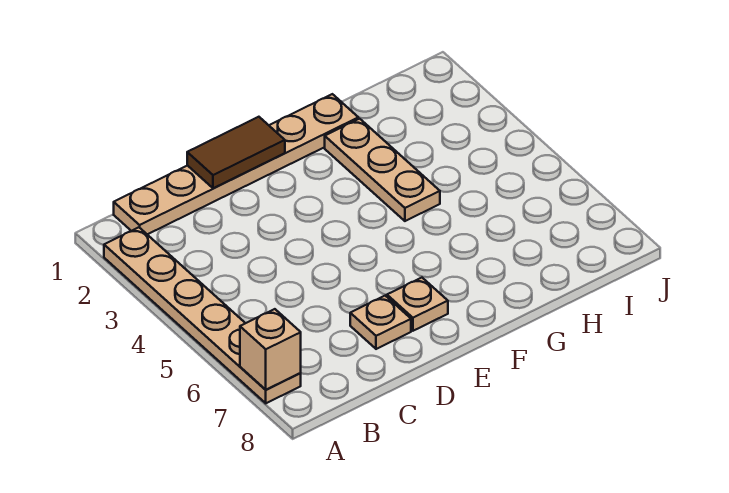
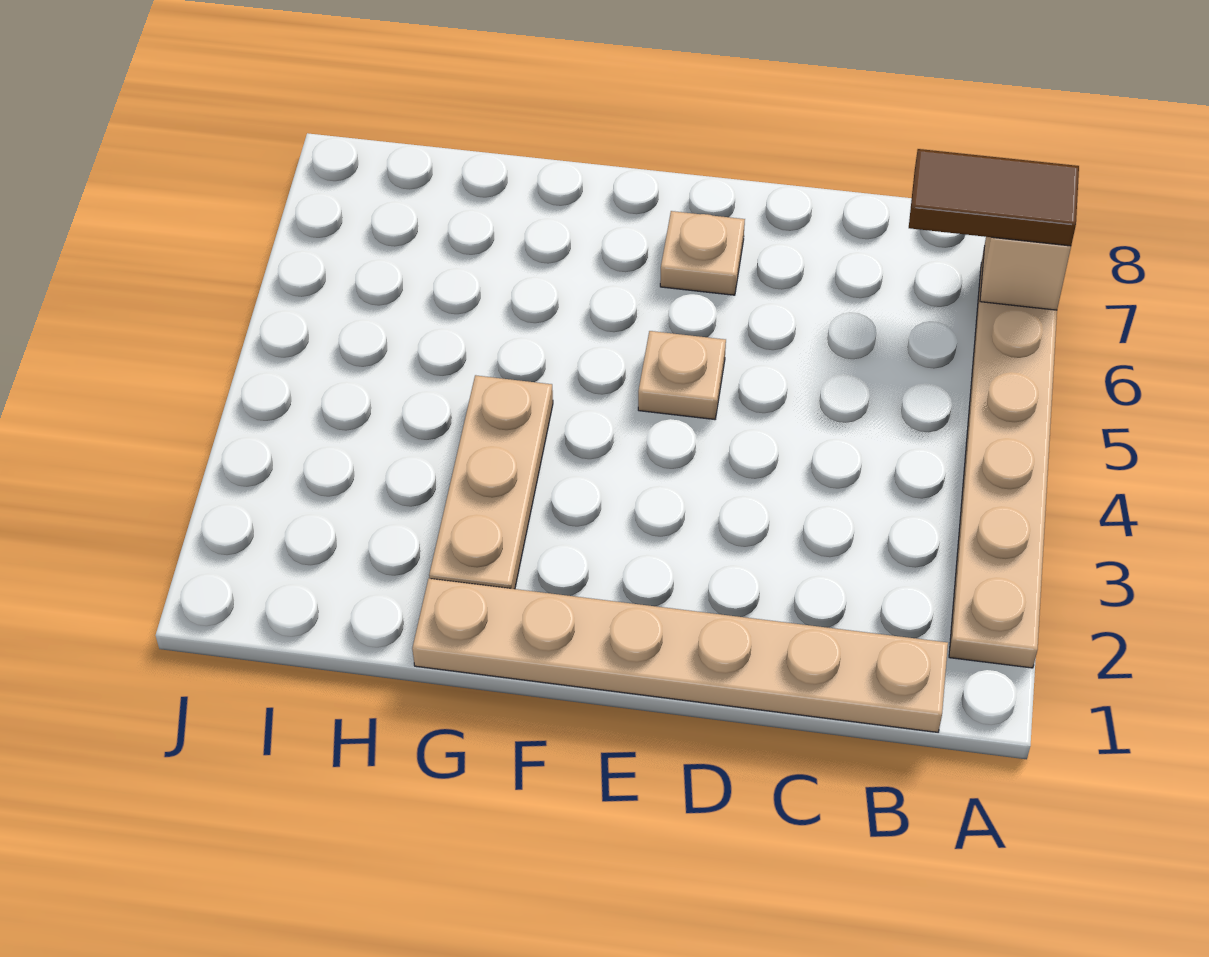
brown 1x2 tile [187,117,285,188] -> brown 1x2 tile moved to [909,149,1079,246]
tan 1x1 plate [350,296,411,349] -> tan 1x1 plate moved to [638,331,726,420]

